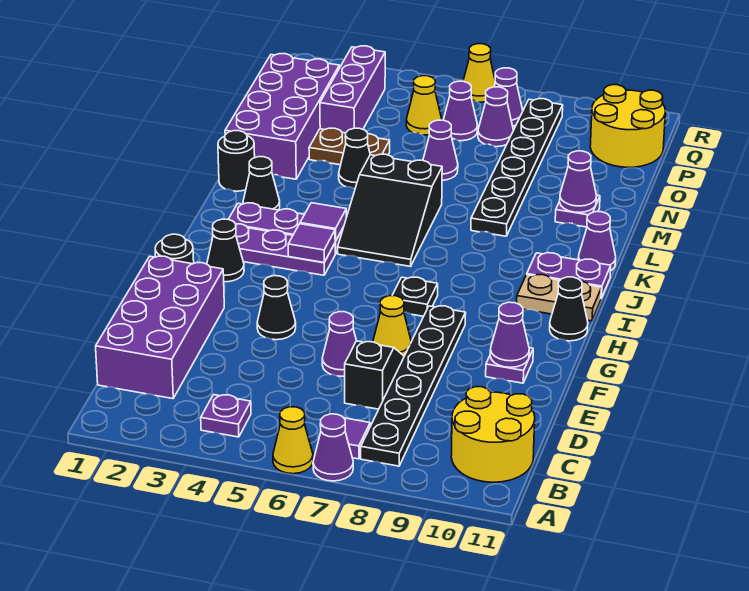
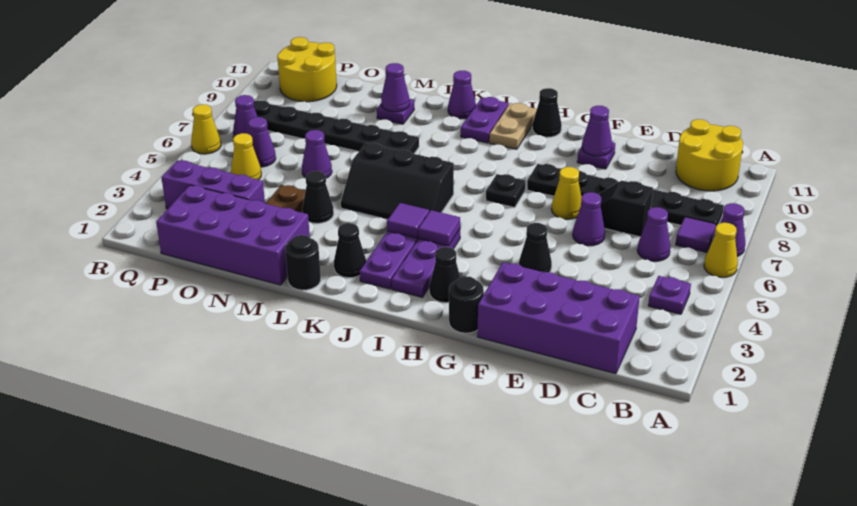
black 2x3 slope [338,154,442,266] -> black 2x3 slope turned to [341,143,454,220]
purple 1x1 cone [478,87,513,147] -> purple 1x1 cone moved to [637,207,670,261]

